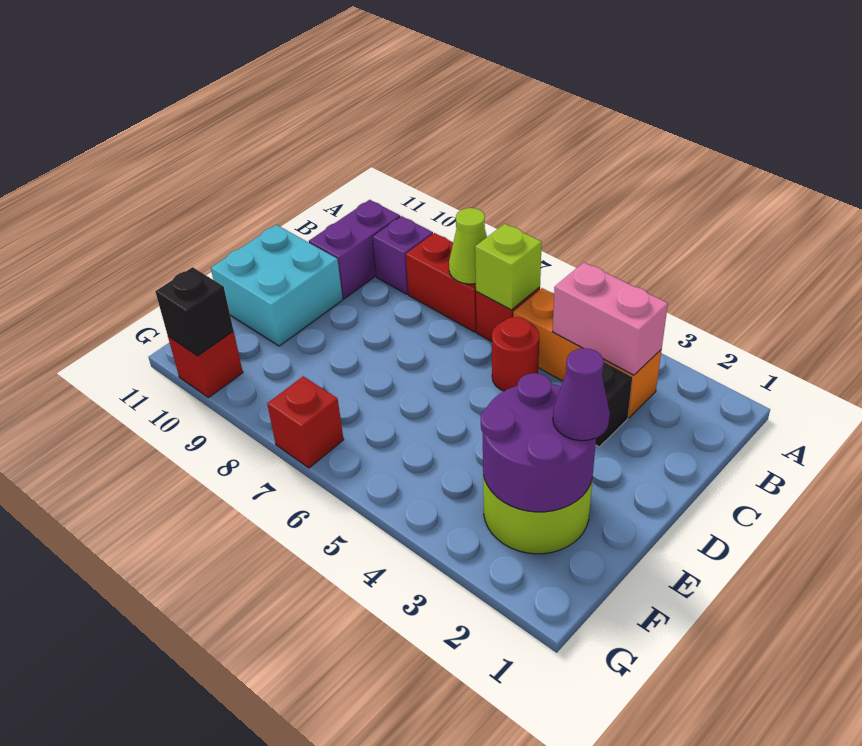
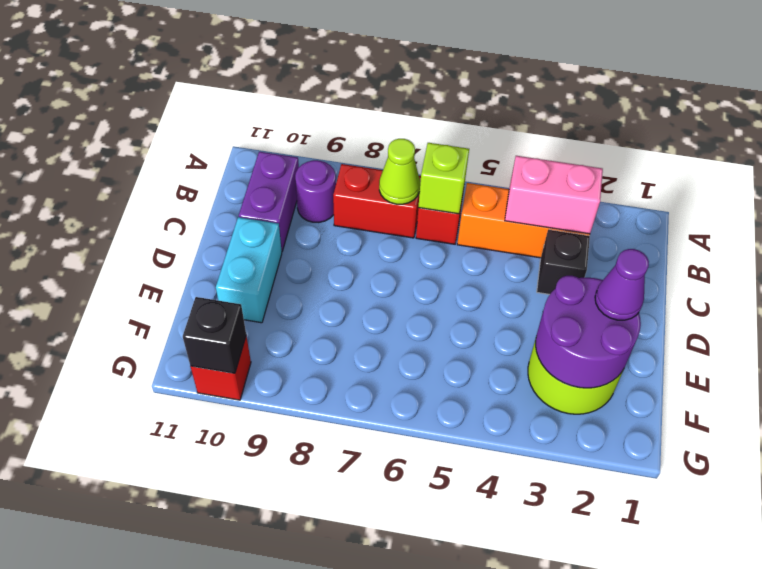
purple 1x1 brick [372,216,433,294] -> purple 1x1 round brick [295,160,336,223]
red 1x1 round brick [492,317,539,391] -> none
cyan 2x2 brick [211,225,343,346] -> cyan 1x2 brick [216,217,282,323]
red 1x1 brick [267,376,344,468] -> none

